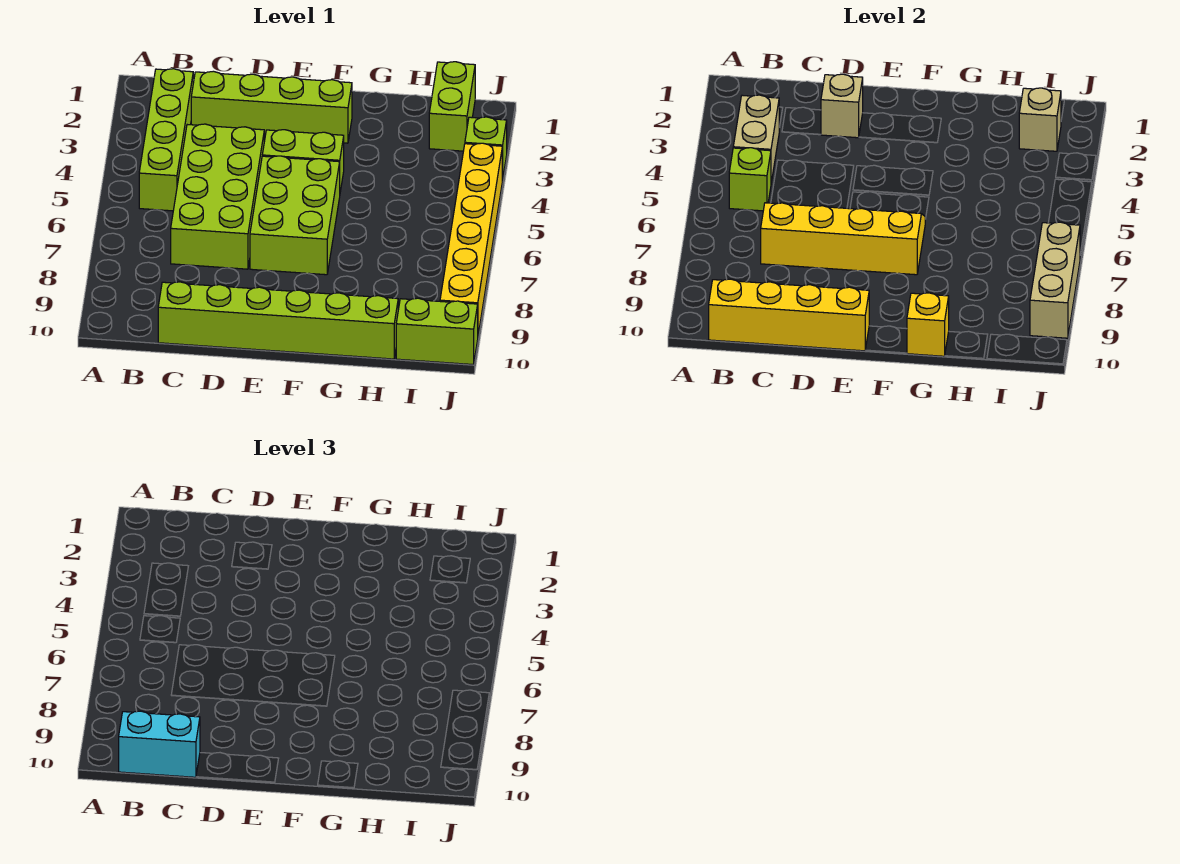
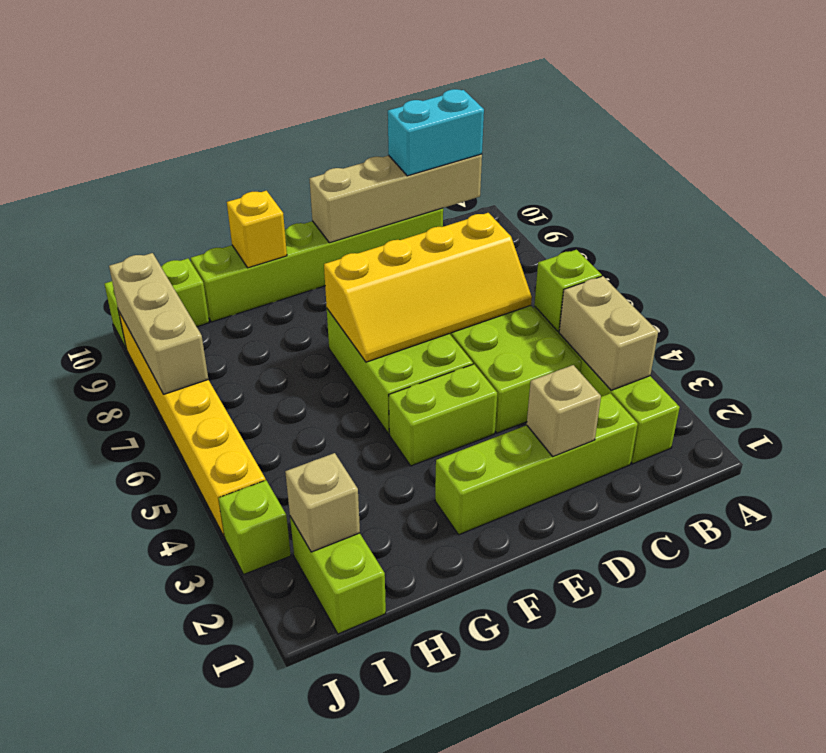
yellow 1x4 brick [709,279,869,351] -> tan 1x4 brick [310,154,482,243]

